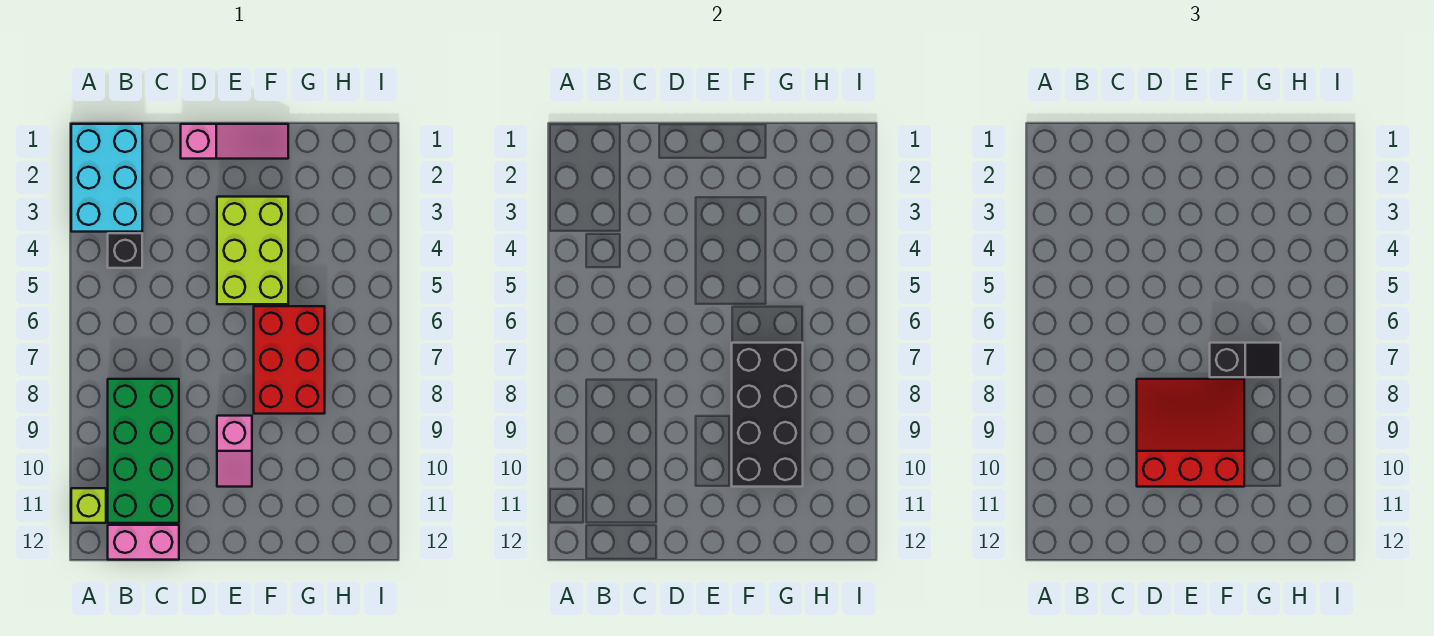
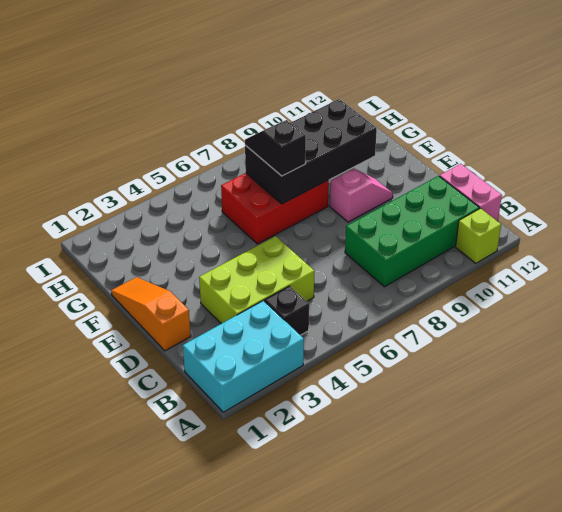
pink 1x3 slope [181,124,288,159] -> orange 1x3 slope [111,277,191,351]
red 3x3 slope [1137,379,1244,487] -> none
lime 2x3 brick [217,197,288,304] -> lime 2x3 brick moved to [199,236,314,324]

